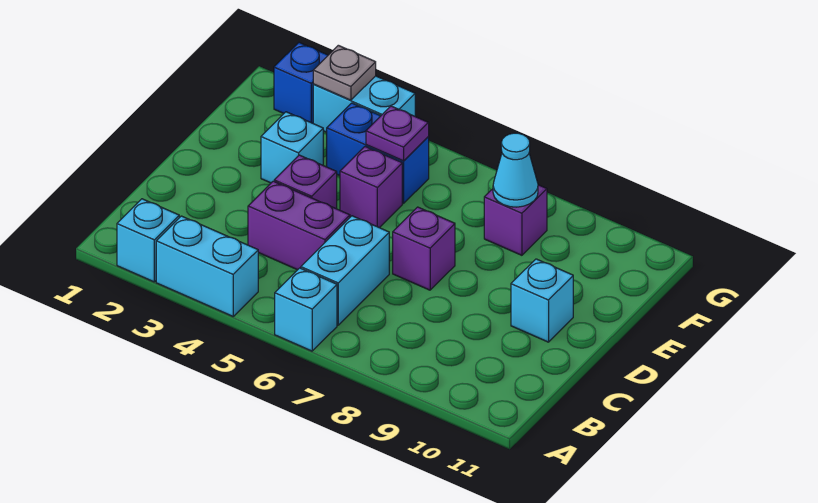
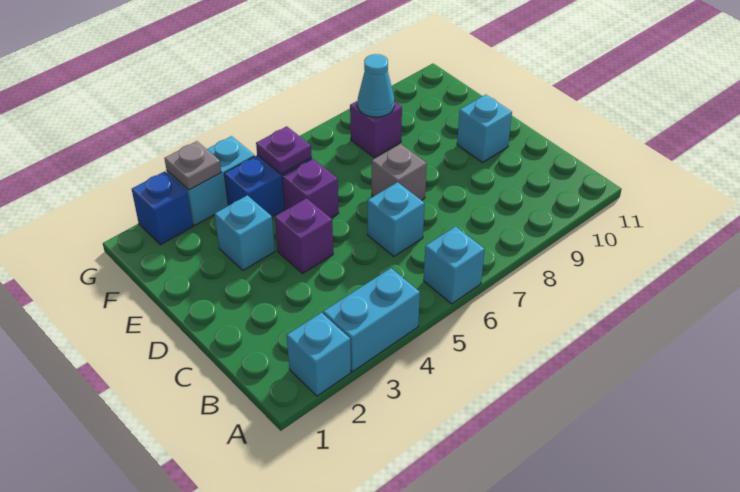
cyan 1x2 brick [301,216,389,325] -> cyan 1x1 brick [368,182,425,256]
purple 1x2 brick [248,181,350,270] -> none
purple 1x1 brick [393,207,455,290] -> grey 1x1 brick [372,144,427,200]

